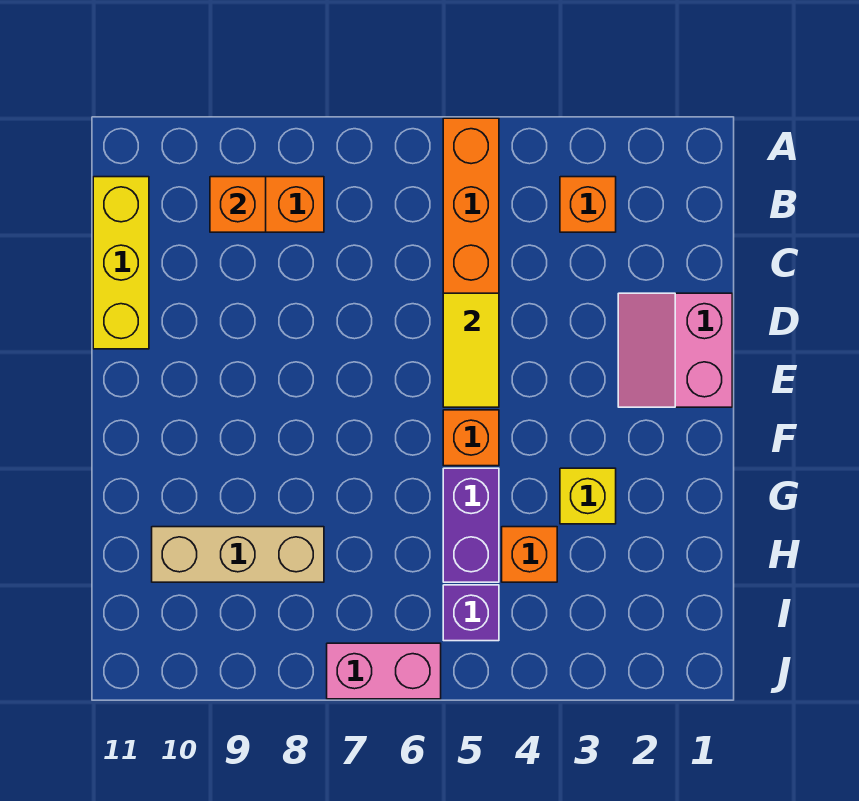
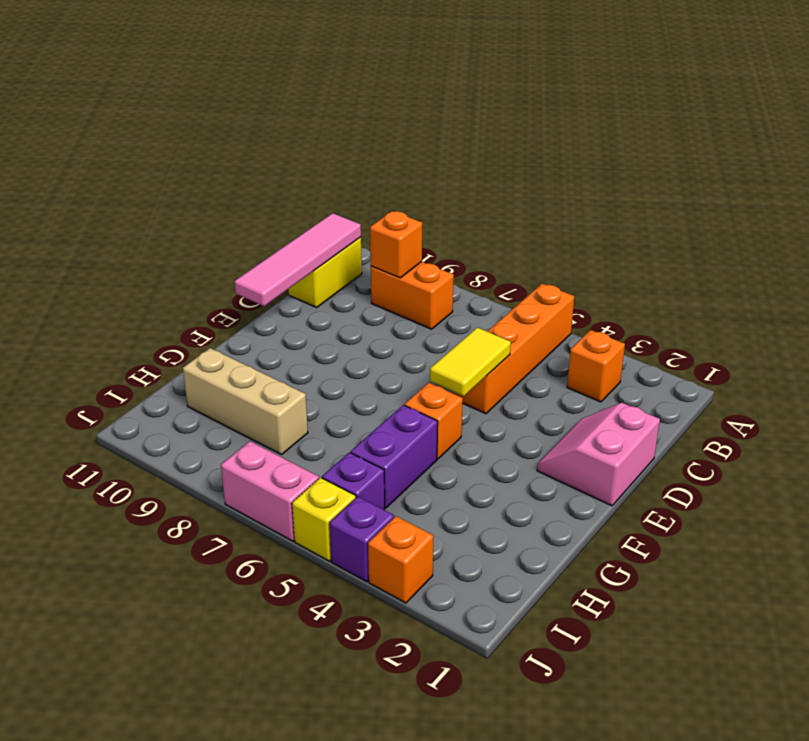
yellow 1x3 brick [93,177,149,349] -> yellow 1x2 brick [289,237,362,307]
none -> pink 1x4 tile [234,213,361,306]
yellow 1x1 brick [560,468,616,524] -> yellow 1x1 brick moved to [292,477,356,561]
orange 1x1 brick [502,527,557,582] -> orange 1x1 brick moved to [368,516,433,603]
none -> purple 1x1 brick [330,497,394,582]

